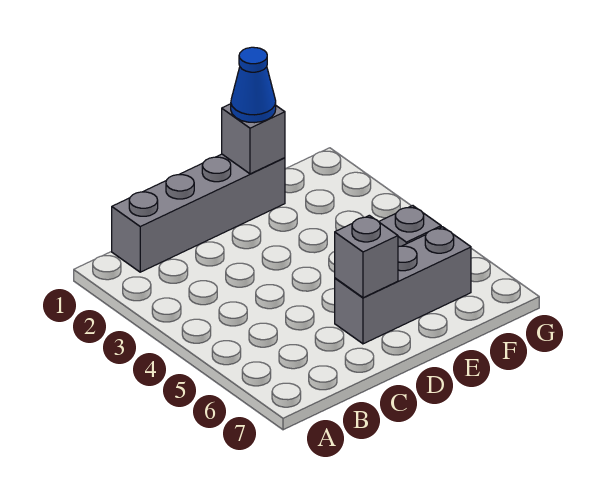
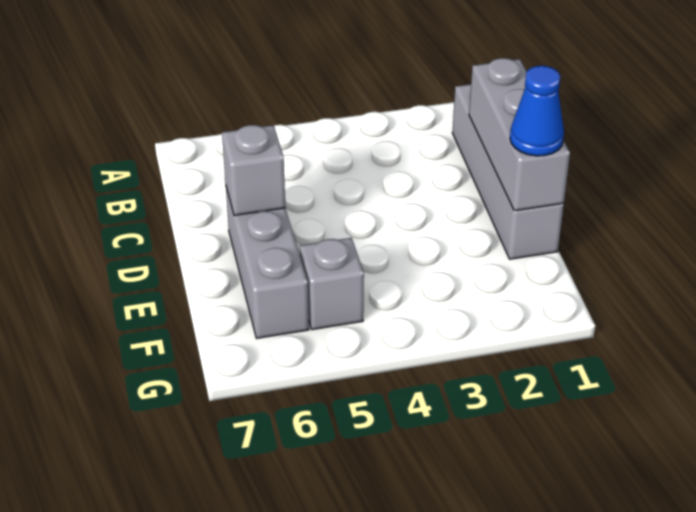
grey 1x1 brick [222,104,285,174] -> grey 1x3 brick [469,58,570,211]

